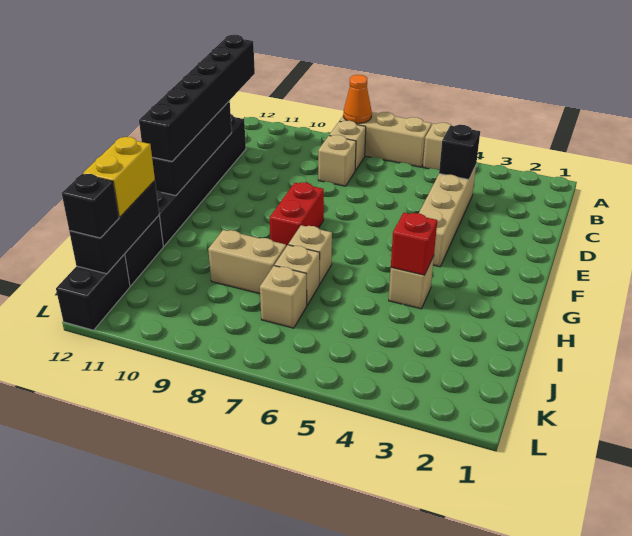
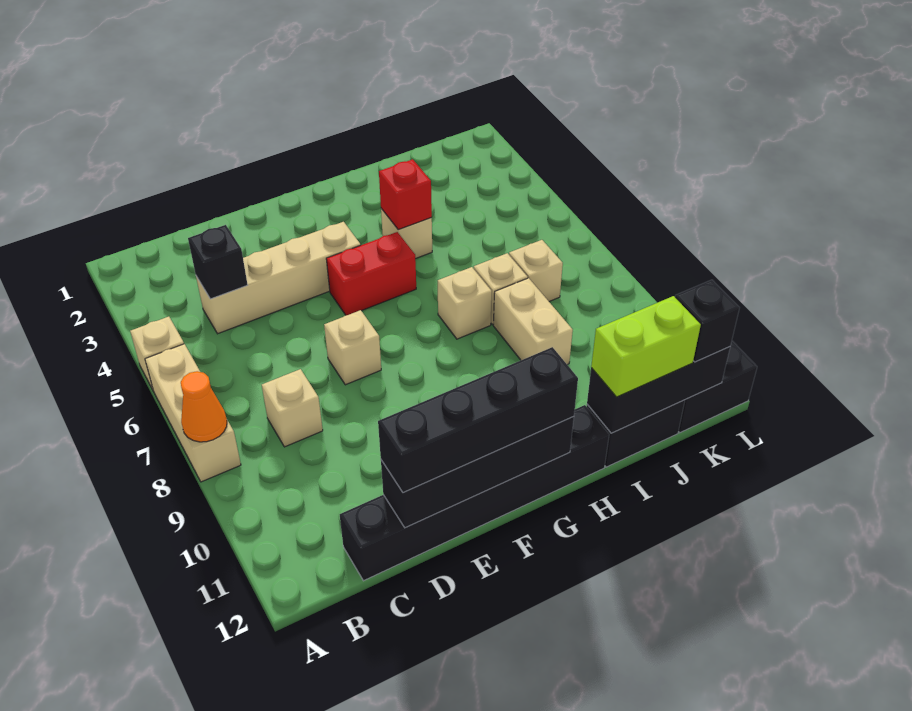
tan 1x1 brick [329,121,366,171] -> tan 1x1 brick moved to [324,310,381,385]
black 1x6 brick [139,35,255,161] -> black 1x4 brick [378,347,578,492]
red 1x2 brick [270,182,324,246] -> red 1x2 brick moved to [326,232,416,315]
yellow 1x2 brick [83,137,155,217] -> lime 1x2 brick [591,296,701,397]

